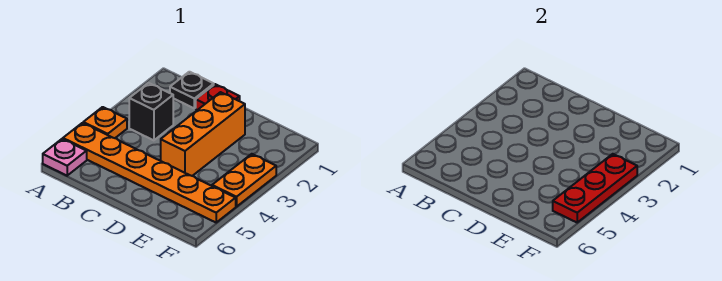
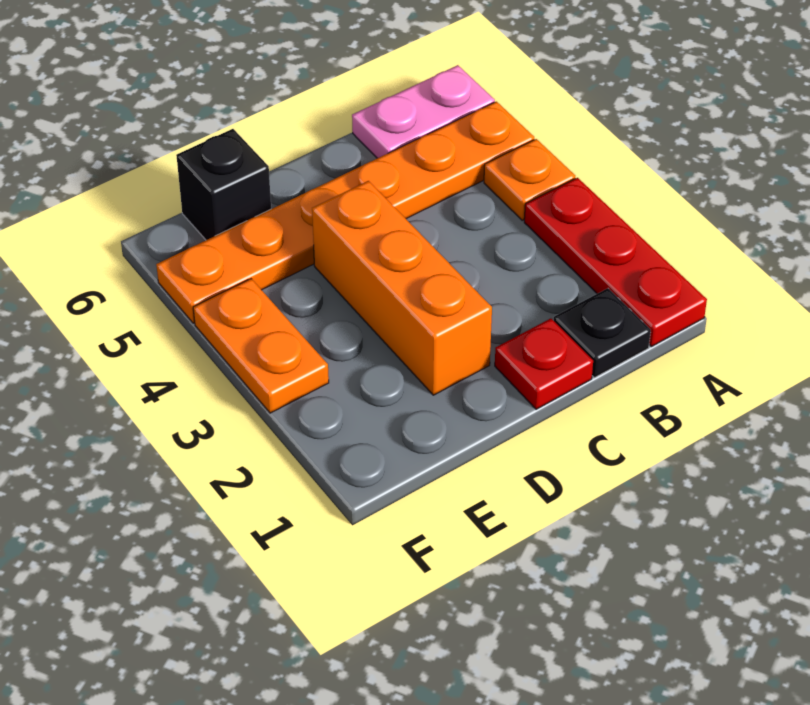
pink 1x1 plate [43,139,87,176] -> pink 1x2 plate [352,65,495,158]
black 1x1 brick [129,83,173,140] -> black 1x1 brick moved to [176,129,271,240]
red 1x3 plate [553,154,637,222] -> red 1x3 plate moved to [524,178,707,347]

